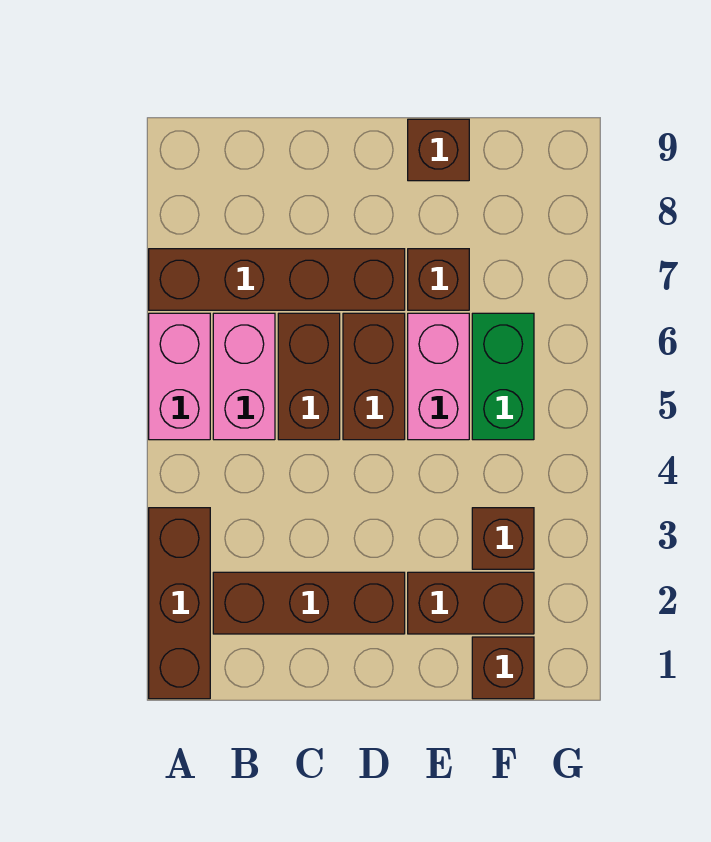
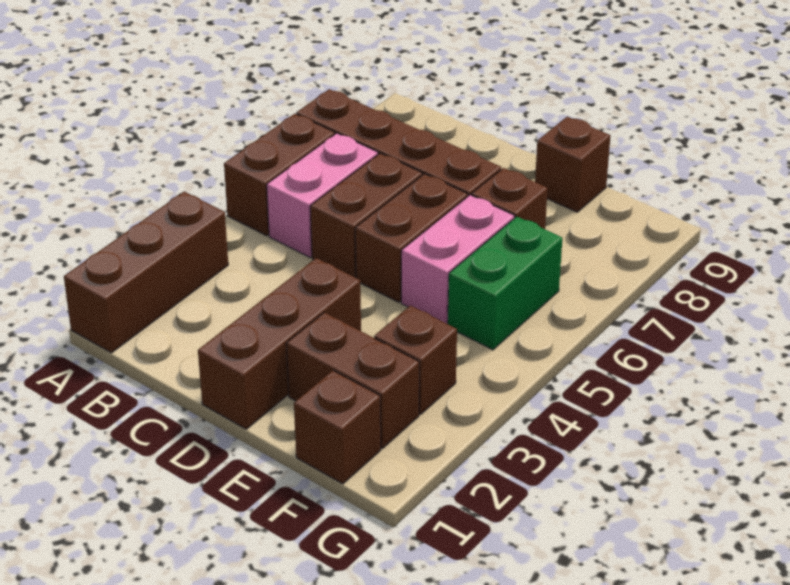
pink 1x2 brick [149,313,210,440] -> brown 1x2 brick [224,114,335,236]
brown 1x3 brick [213,572,405,634] -> brown 1x3 brick turned to [198,258,361,429]

